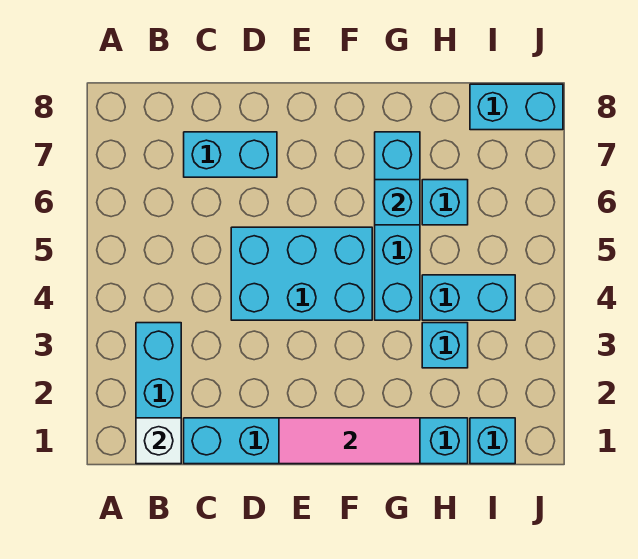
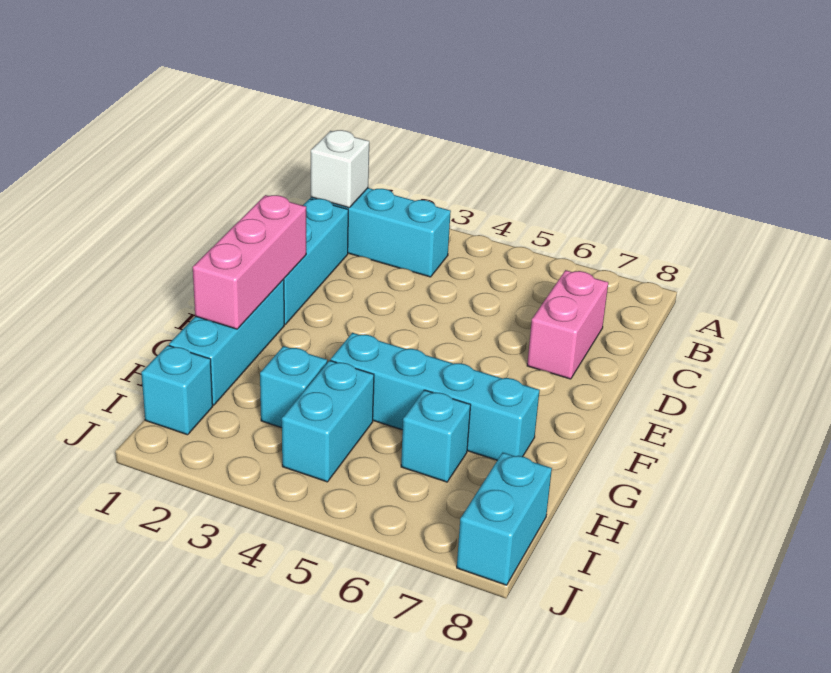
cyan 1x2 brick [184,132,277,177] -> pink 1x2 brick [527,270,608,379]
cyan 2x3 brick [231,227,372,320] -> none
pink 1x3 tile [279,418,420,464] -> pink 1x3 brick [193,195,306,329]
cyan 1x1 brick [375,180,420,225] -> none

